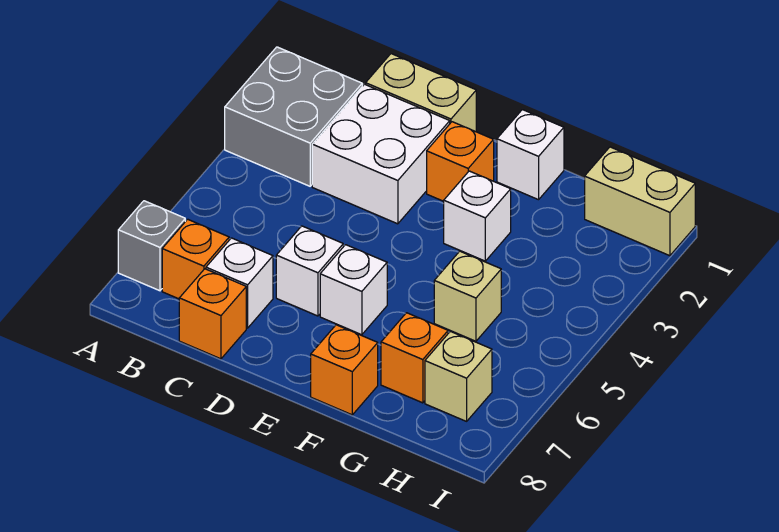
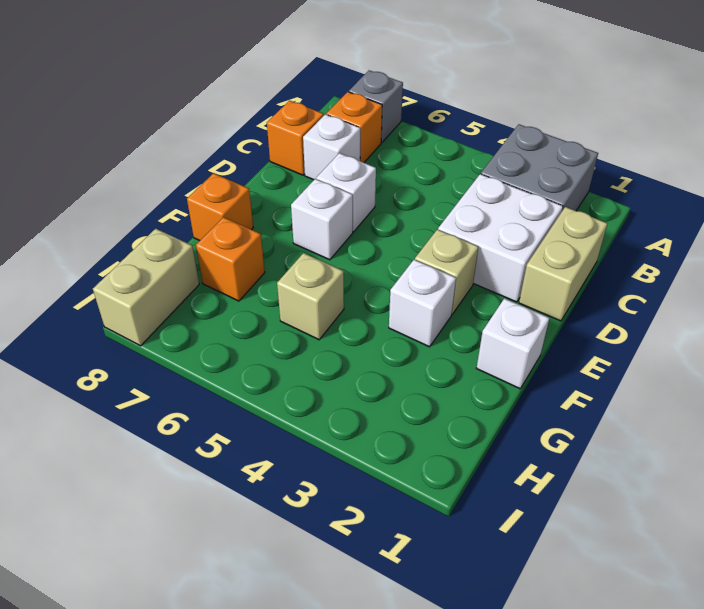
orange 1x1 brick [427,122,494,201] -> none
tan 1x2 brick [585,147,695,256] -> tan 1x2 brick moved to [93,229,199,346]
tan 1x1 brick [425,331,492,421] -> tan 1x1 brick moved to [415,229,478,314]

